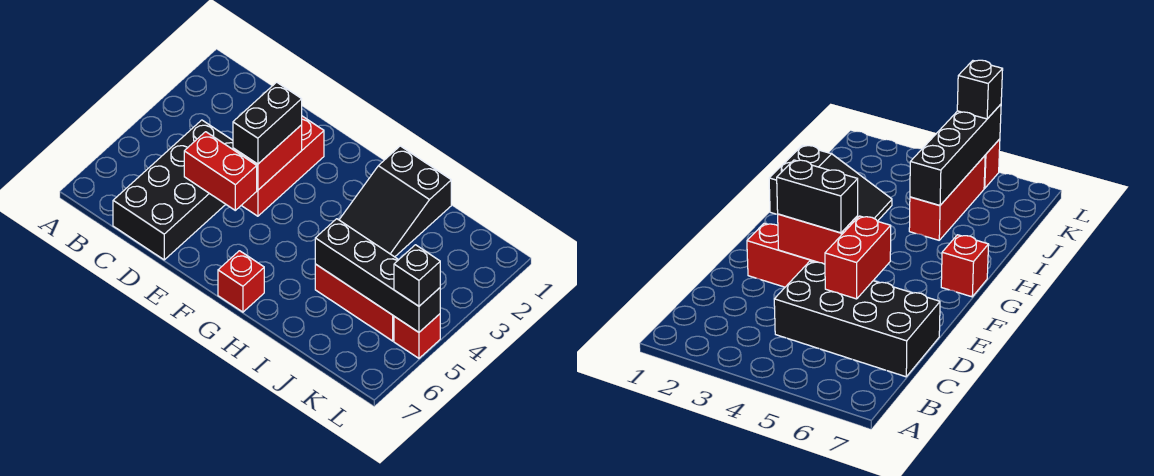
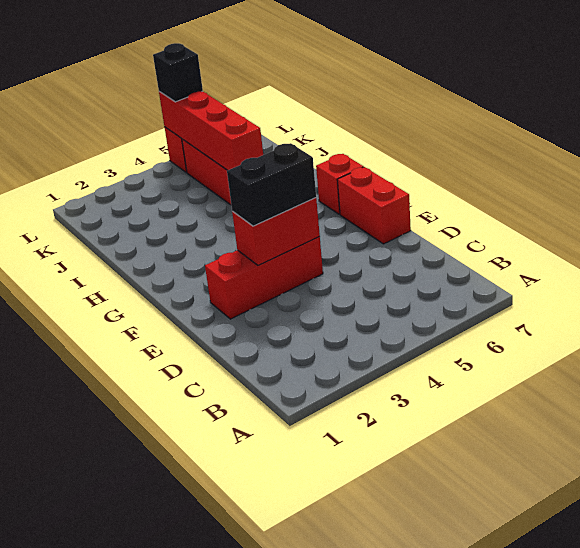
black 2x4 brick [113,120,233,260] -> none
red 1x2 brick [184,132,257,210] -> red 1x2 brick moved to [337,167,411,244]
black 2x3 slope [339,146,451,257] -> none
black 1x4 brick [315,219,440,332] -> red 1x4 brick [159,91,263,170]

